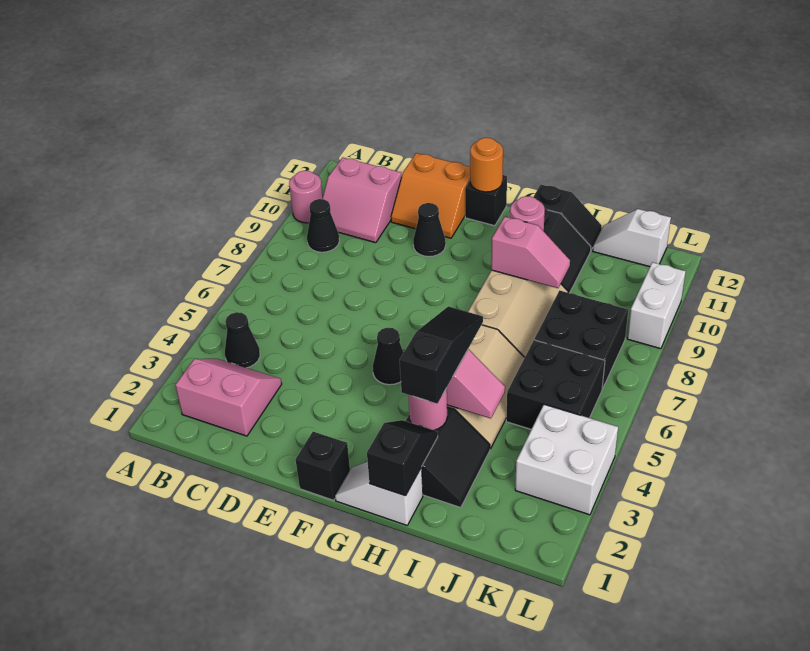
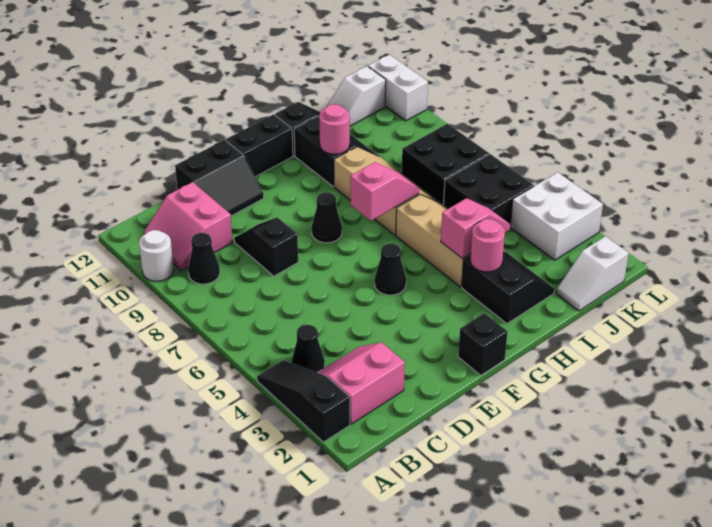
pink 1x1 round brick [289,171,323,223] -> white 1x1 round brick [139,230,174,281]
pink 2x2 slope [322,157,401,243] -> pink 2x2 slope turned to [144,182,233,271]
orange 2x2 slope [391,153,470,238] -> black 2x2 slope [175,140,264,216]
black 1x1 cone [413,203,446,257] -> black 1x1 cone moved to [312,192,342,243]
black 1x1 brick [465,175,507,226] -> black 1x2 brick [226,114,293,177]
orange 1x1 round brick [470,138,503,192] -> none
white 1x2 slope [335,462,423,525] -> white 1x2 slope moved to [556,236,629,311]
black 1x2 slope [367,420,438,496] -> black 1x2 slope moved to [234,217,298,276]
black 1x3 slope [400,306,483,404] -> black 1x3 slope moved to [257,360,350,442]
pink 1x2 slope [491,217,570,288] -> pink 1x2 slope moved to [350,162,419,221]
white 1x2 brick [627,262,686,349] -> white 1x2 brick moved to [368,55,428,121]

